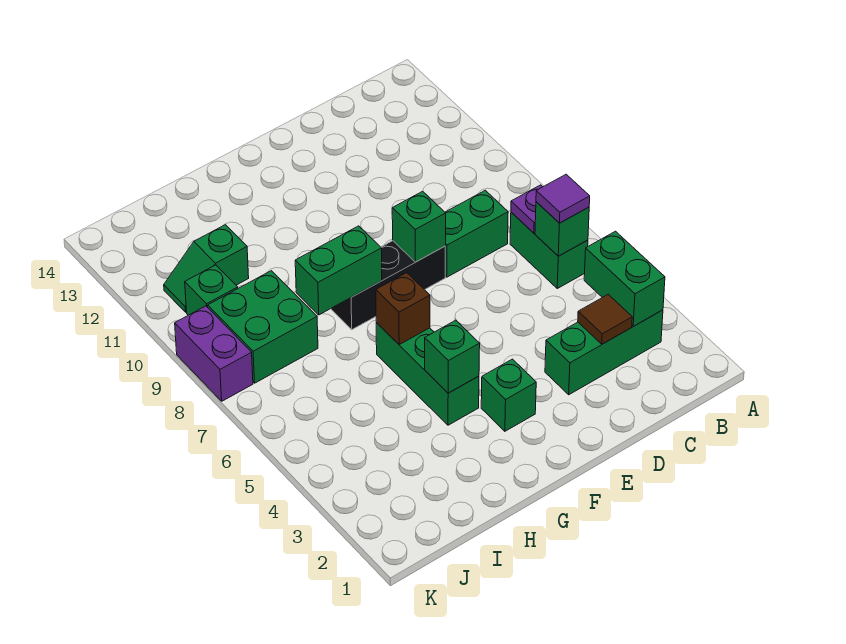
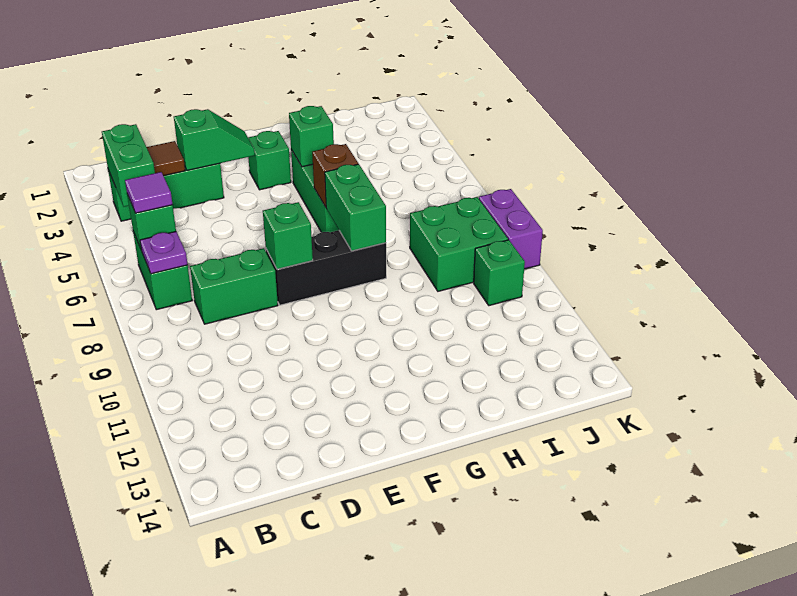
green 1x2 brick [295,226,382,315] -> green 1x2 brick turned to [325,164,386,251]
green 1x2 slope [164,225,249,312] -> green 1x2 slope moved to [174,109,255,170]

